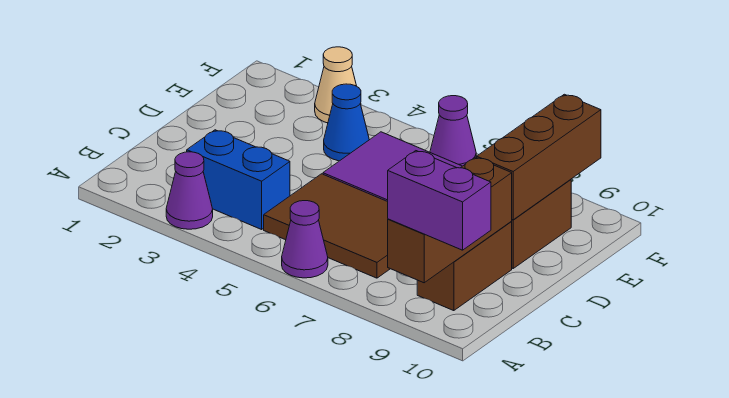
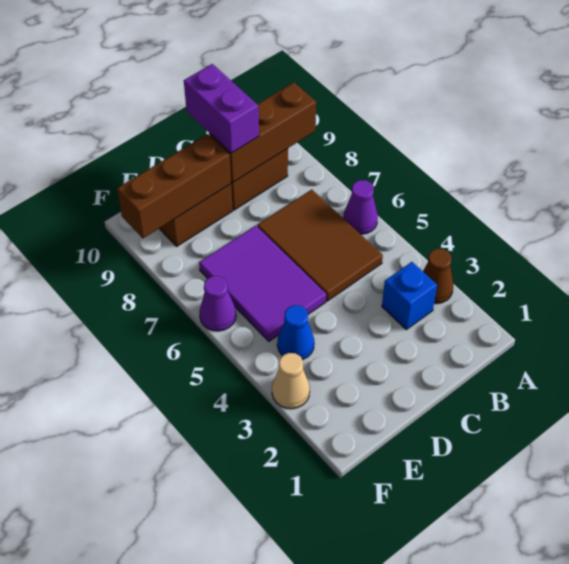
purple 1x1 cone [166,152,213,229] -> brown 1x1 cone [423,249,453,304]
purple 1x2 brick [388,151,491,250] -> purple 1x2 brick moved to [184,64,259,153]
blue 1x2 brick [187,130,290,229] -> blue 1x1 brick [382,262,437,330]

